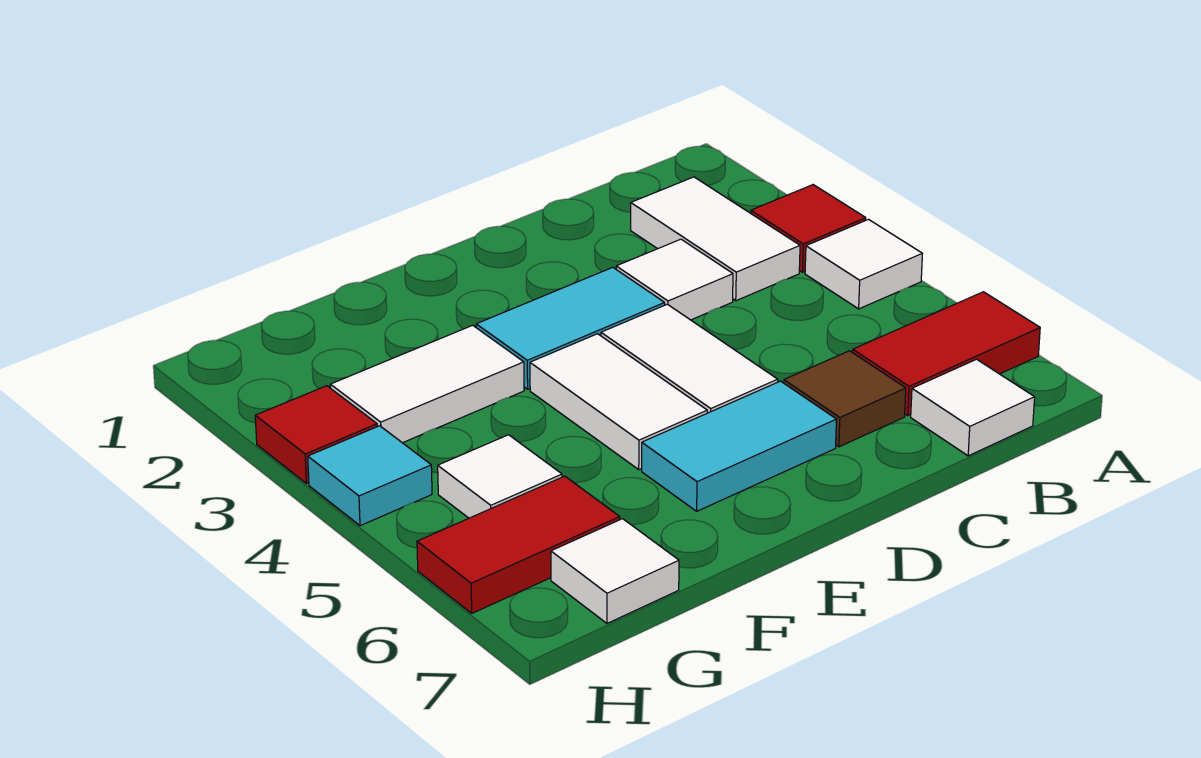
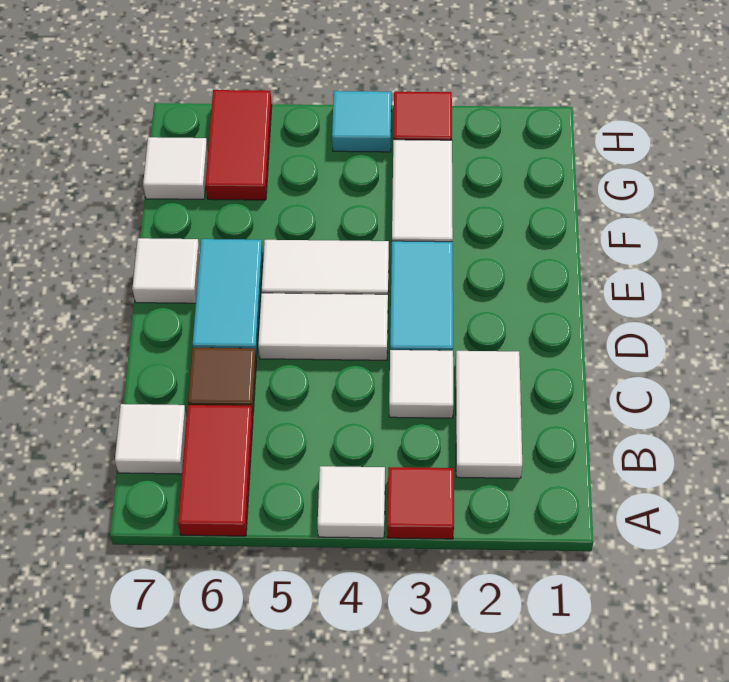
white 1x2 tile [631,177,800,301] -> white 1x2 tile turned to [456,351,522,478]
white 1x1 tile [438,435,562,518] -> white 1x1 tile moved to [132,238,200,303]

